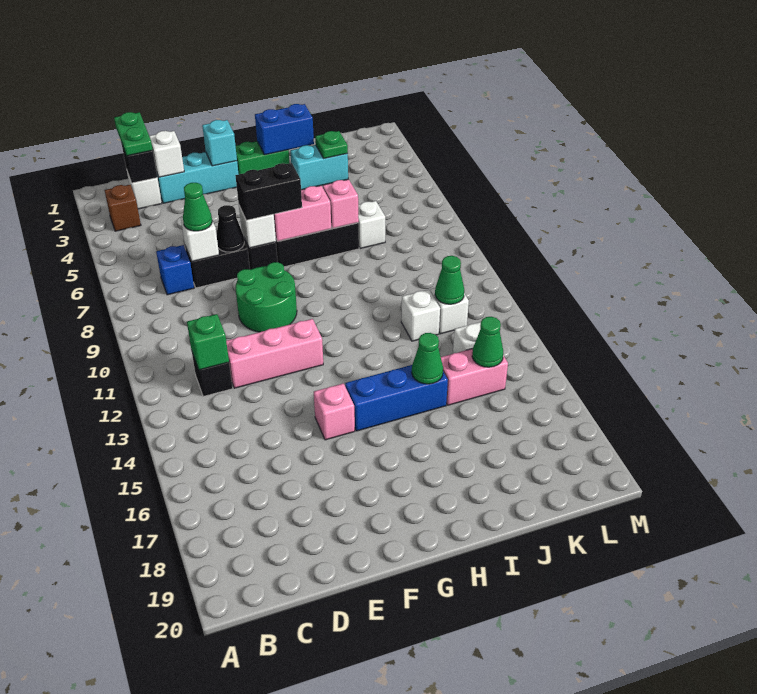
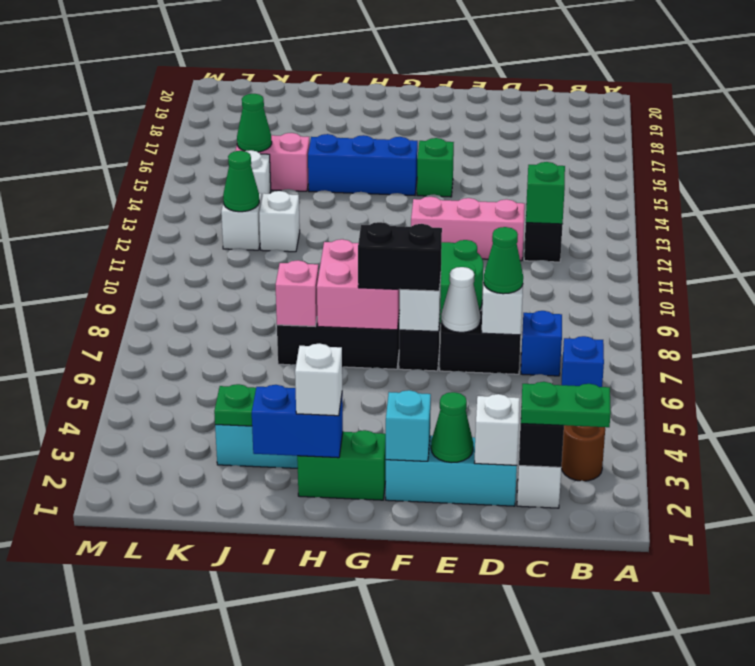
brown 1x1 brick [105,185,141,231] -> brown 1x1 round brick [561,425,605,481]
none -> blue 1x1 brick [562,336,604,387]
green 1x2 plate [114,112,153,156] -> green 1x2 plate turned to [521,382,611,427]
black 1x1 cone [217,205,244,252] -> white 1x1 cone [441,267,480,332]
pink 1x1 brick [314,383,355,440] -> green 1x1 brick [417,138,454,197]
pink 1x2 brick [274,186,331,241] -> pink 2x2 brick [317,239,400,330]
green 1x1 cone [412,333,443,384] -> green 1x1 cone moved to [431,392,473,463]
white 1x1 brick [358,201,385,248] -> white 1x1 brick moved to [295,343,342,416]

